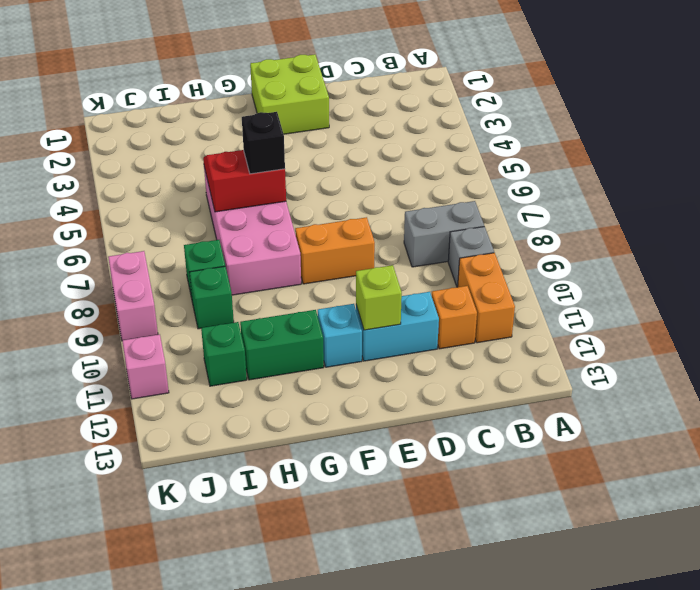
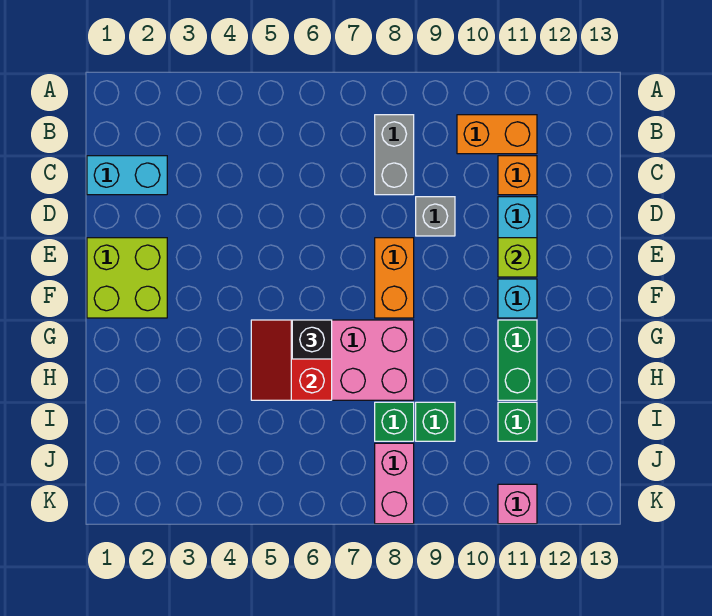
grey 1x1 brick [448,227,494,287] -> grey 1x1 brick moved to [416,197,455,236]
none -> cyan 1x2 brick [87,156,167,195]
pink 1x2 brick [108,251,158,341] -> pink 1x2 brick turned to [375,443,414,524]

